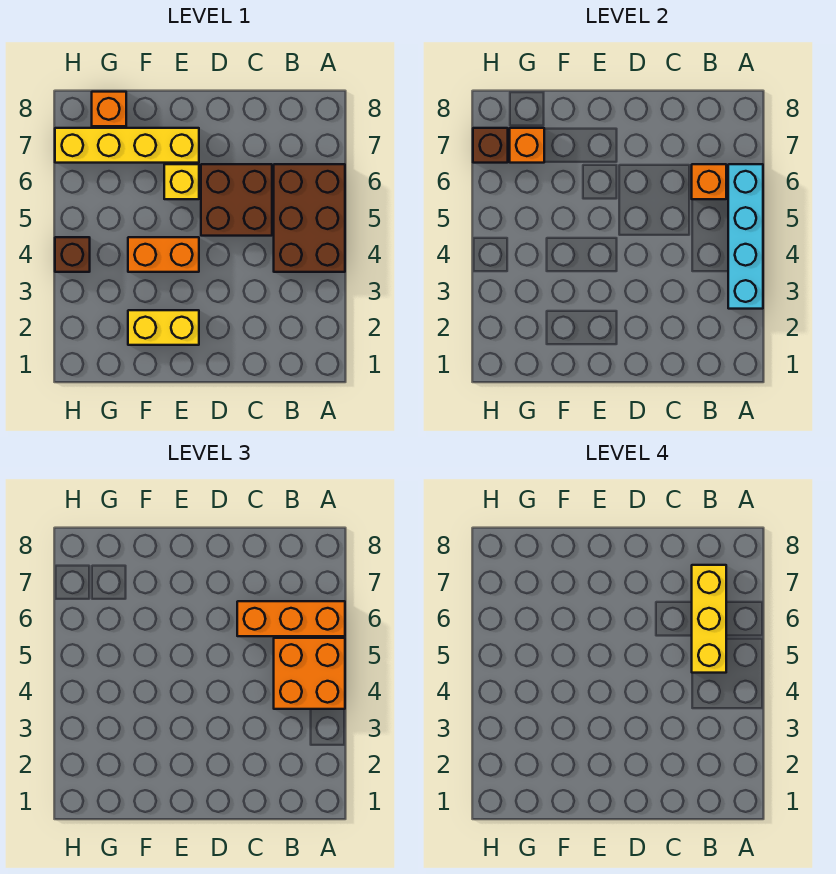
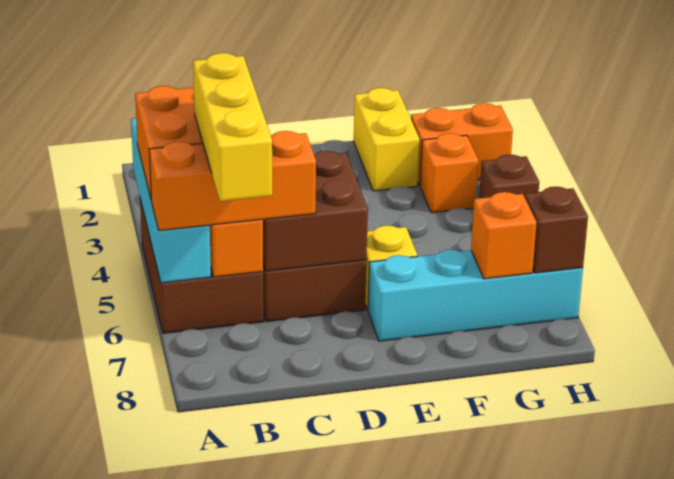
none -> brown 2x2 brick [263,151,368,271]
yellow 1x2 brick [128,310,199,345] -> yellow 1x2 brick turned to [354,88,419,191]
orange 1x2 brick [128,237,199,272] -> orange 1x2 brick moved to [411,103,513,185]
yellow 1x4 brick [55,128,199,163] -> cyan 1x4 brick [368,250,583,341]
orange 1x1 brick [92,92,126,126] -> orange 1x1 brick moved to [420,133,479,213]

